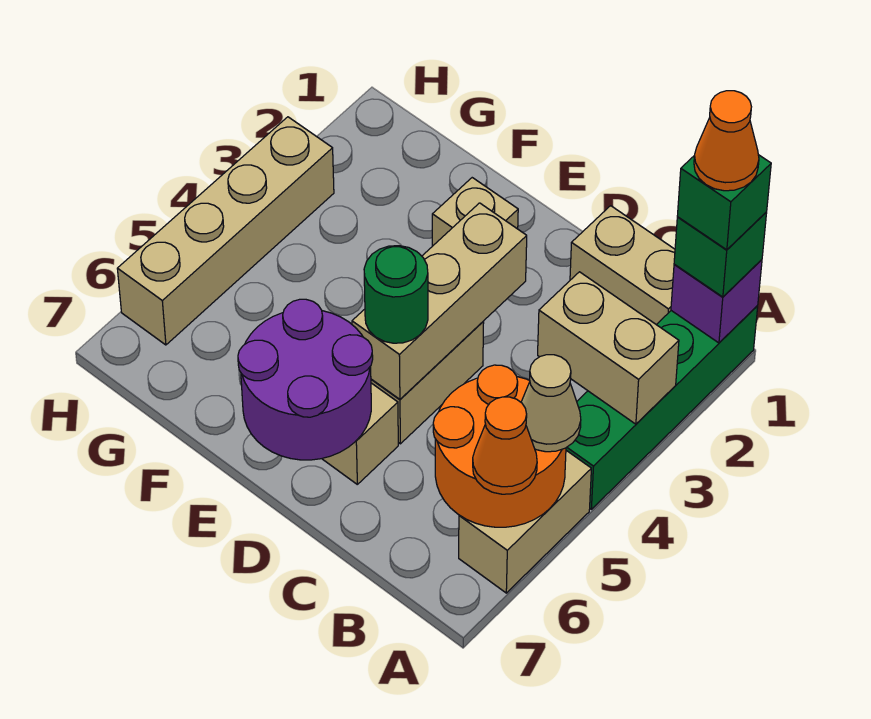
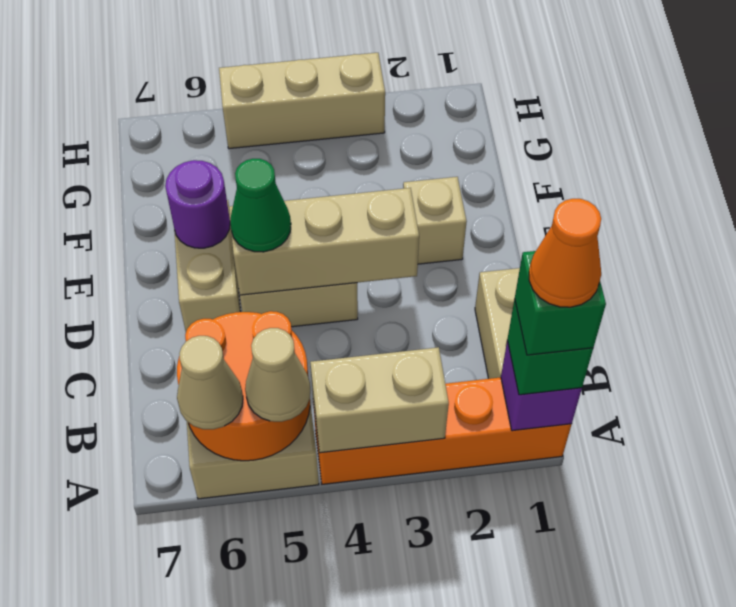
green 1x4 brick [566,305,758,509] -> orange 1x4 brick [313,377,572,484]
tan 1x2 brick [538,272,679,424] -> tan 1x2 brick turned to [310,347,449,453]
orange 1x1 cone [473,397,537,494] -> tan 1x1 cone [177,336,243,429]
green 1x1 round brick [364,246,428,343] -> green 1x1 cone [230,159,291,252]
purple 2x2 round brick [238,299,373,460] -> purple 1x1 round brick [165,160,230,248]
tan 1x4 brick [117,117,334,345] -> tan 1x3 brick [219,53,385,149]

